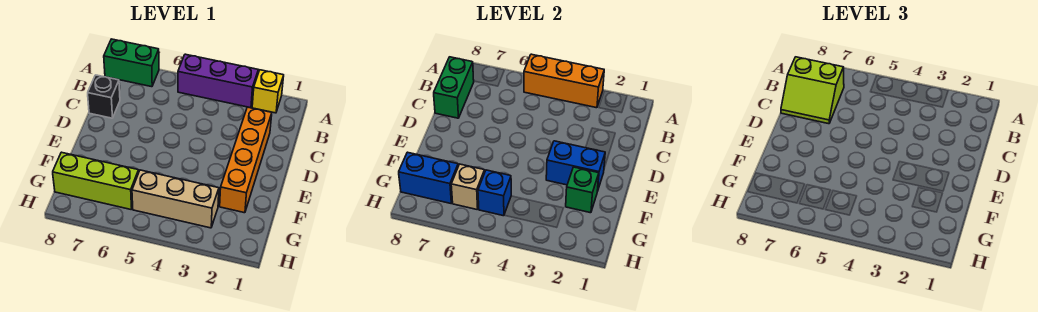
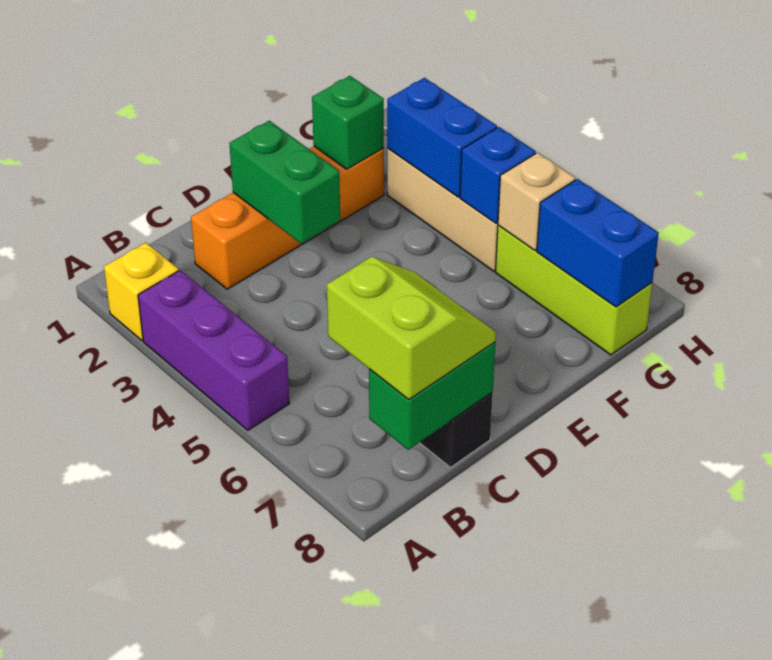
orange 1x3 brick [524,54,604,108] -> none
green 1x2 brick [104,39,159,87] -> green 1x2 brick moved to [229,121,340,244]
blue 1x2 brick [546,141,605,191] -> blue 1x2 brick moved to [387,78,497,197]

